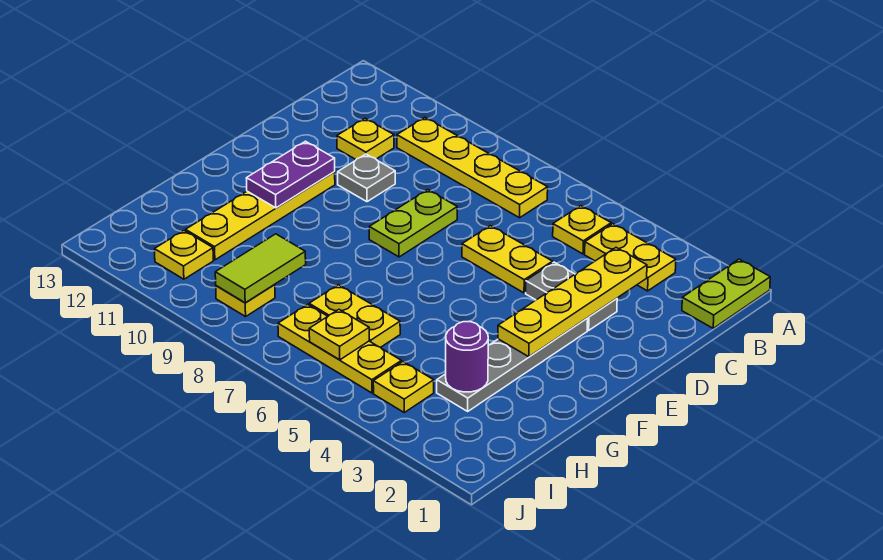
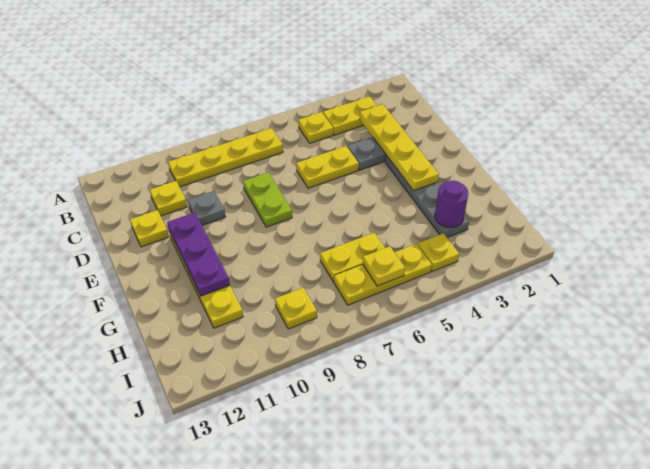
lime 1x2 plate [682,259,770,328] -> none
purple 1x2 plate [247,141,335,208] -> purple 1x3 plate [167,213,230,296]
lime 1x2 tile [215,234,306,303] -> none
yellow 1x1 plate [154,231,213,279] -> yellow 1x1 plate moved to [130,210,169,247]

